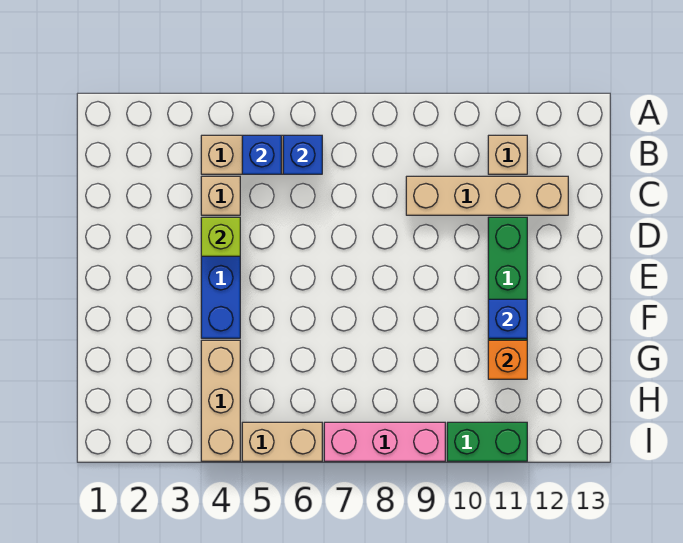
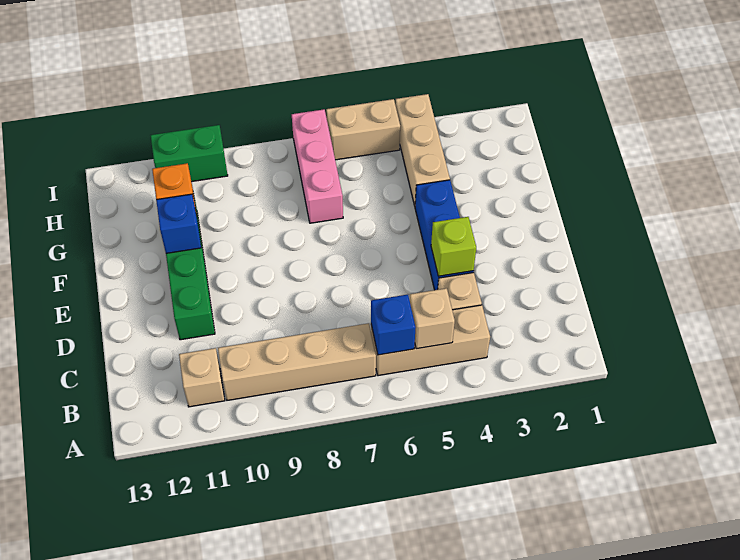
blue 1x1 brick [242,135,281,174] -> tan 1x1 brick [410,288,455,349]
tan 1x4 brick [406,176,568,215] -> tan 1x4 brick moved to [218,323,376,400]
pink 1x3 brick [324,422,445,461] -> pink 1x3 brick turned to [292,109,343,223]

